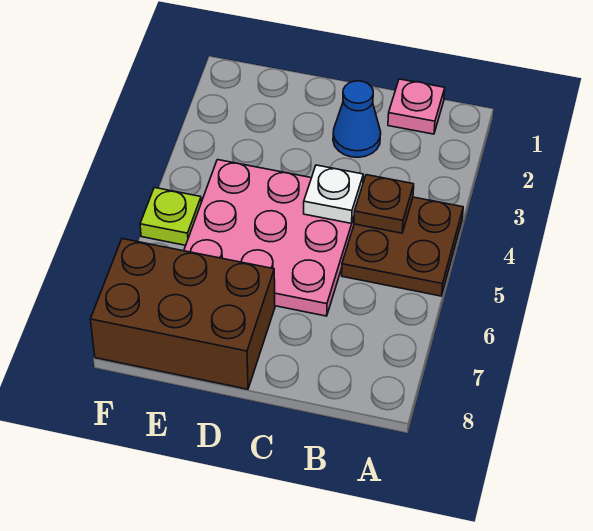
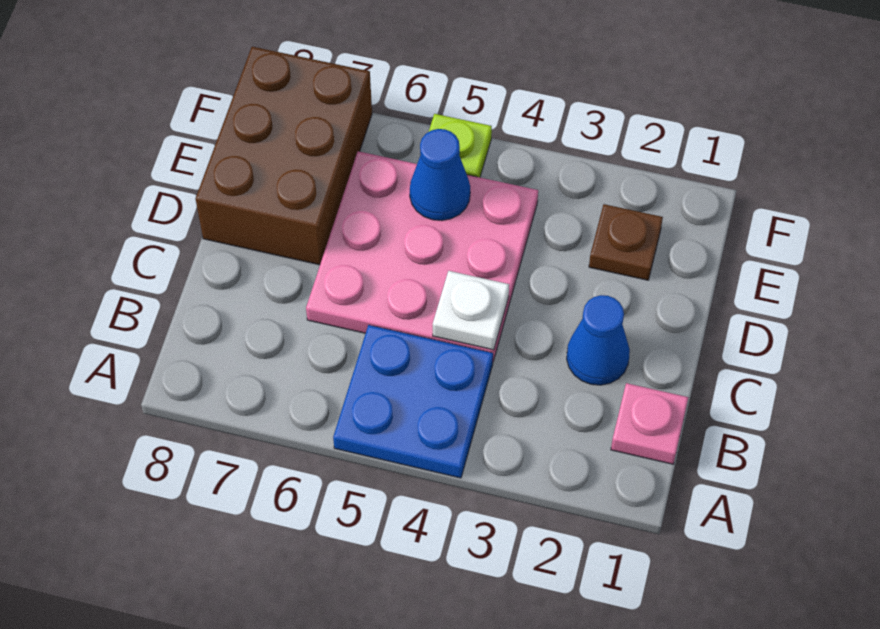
brown 2x2 plate [342,197,463,296] -> blue 2x2 plate [333,325,493,478]
brown 1x1 plate [354,175,414,233] -> brown 1x1 plate moved to [589,204,663,280]
none -> blue 1x1 cone [410,129,470,221]

